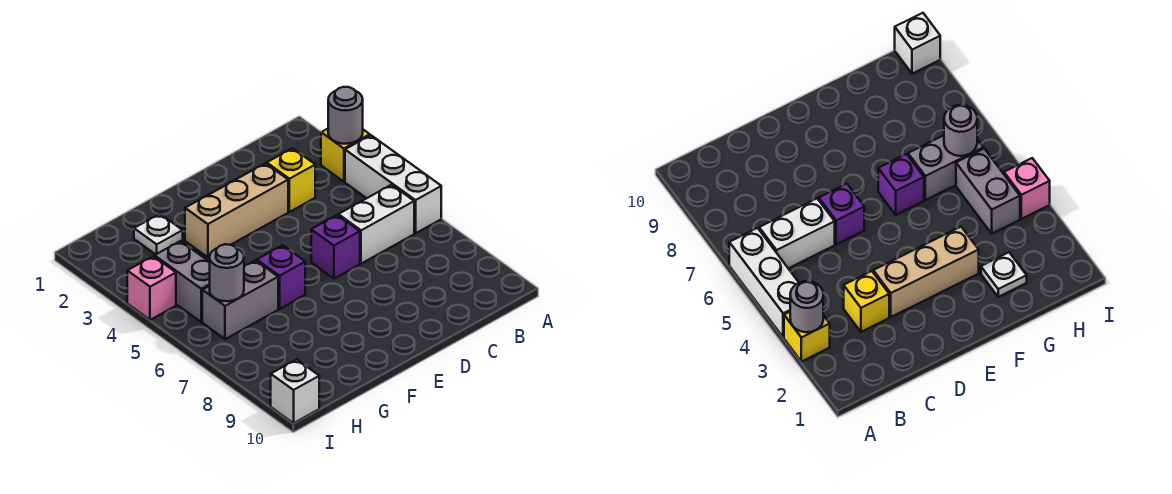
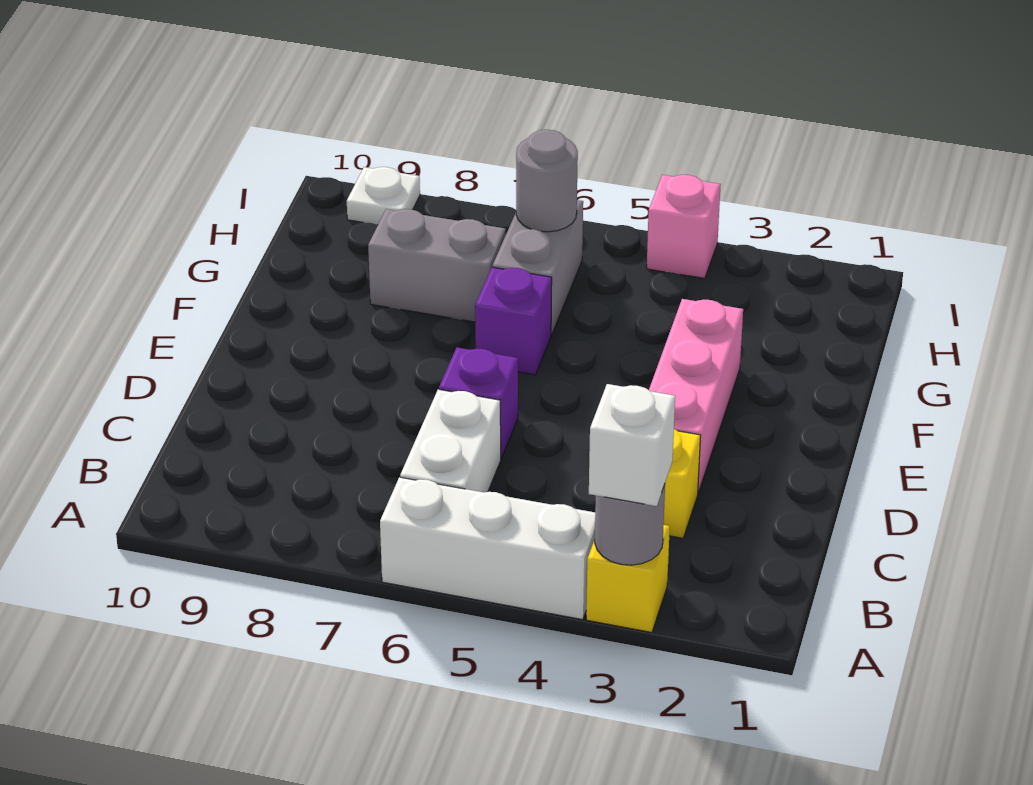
tan 1x3 brick [185,163,288,257] -> pink 1x3 brick [649,299,743,493]
white 1x1 plate [134,214,183,255] -> white 1x1 plate moved to [347,167,420,225]
grey 1x2 brick [155,241,210,322] -> grey 1x2 brick moved to [368,209,506,322]
white 1x1 brick [271,359,319,423] -> white 1x1 brick moved to [589,384,675,506]

